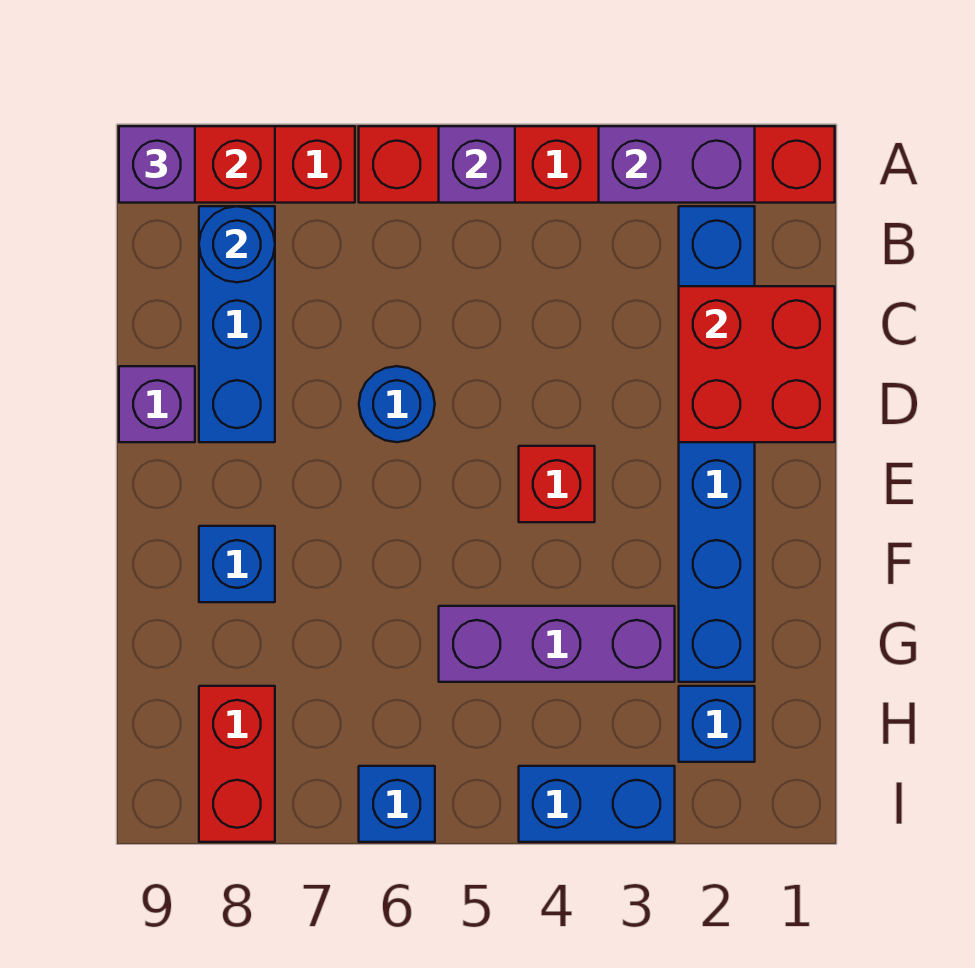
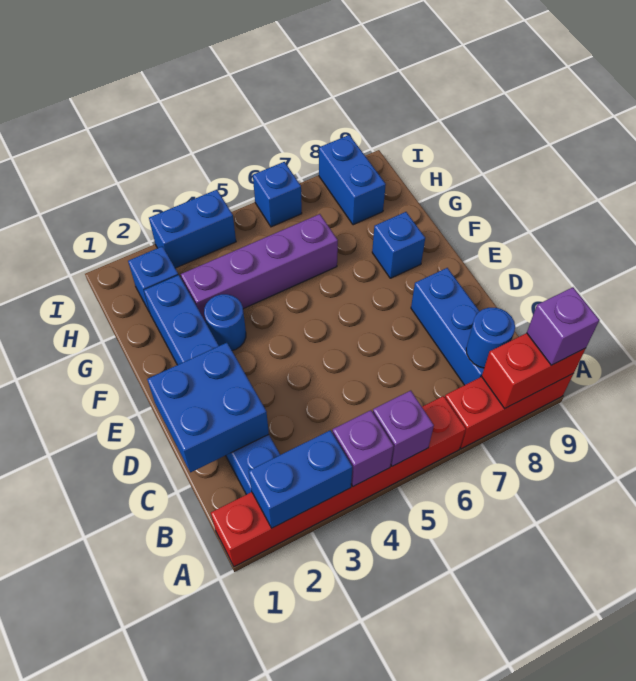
purple 1x2 brick [599,126,755,203] -> blue 1x2 brick [249,430,352,528]
red 2x2 brick [679,286,835,442] -> blue 2x2 brick [147,343,269,472]
blue 1x1 round brick [359,366,435,442] -> blue 1x1 round brick moved to [204,294,246,351]
purple 1x1 brick [119,366,195,442] -> purple 1x1 brick moved to [332,410,394,486]
red 1x1 brick [519,446,595,522] -> none
purple 1x3 brick [439,606,675,682] -> purple 1x4 brick [181,214,338,322]
red 1x2 brick [199,686,275,842] -> blue 1x2 brick [319,135,386,225]

